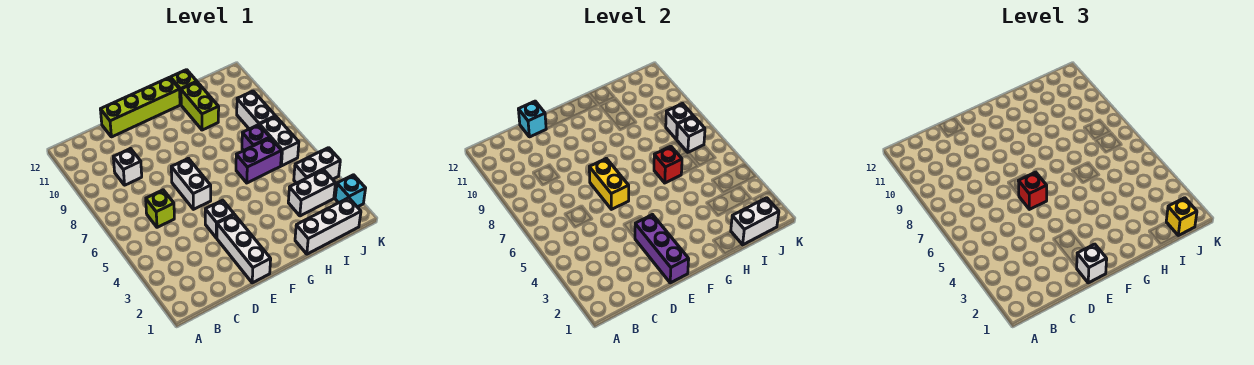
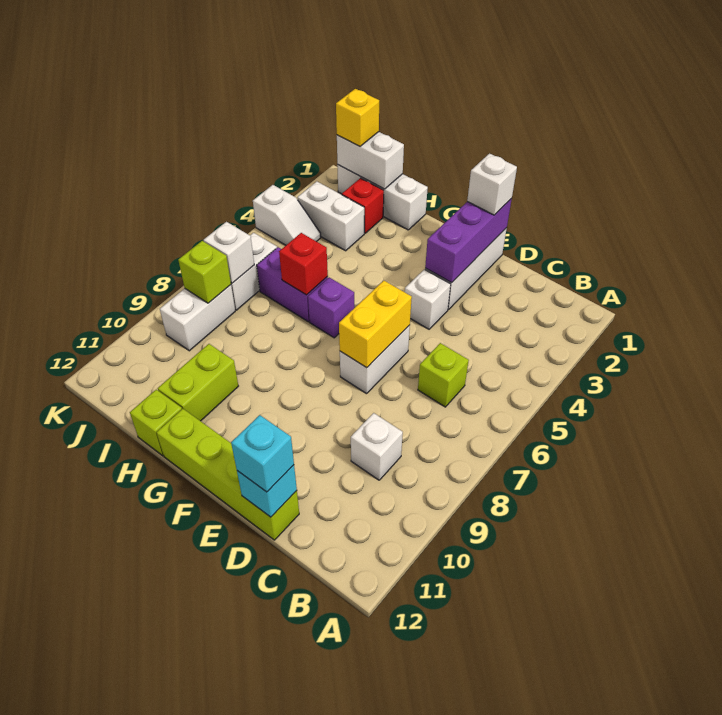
red 1x1 brick [1019,172,1047,209] -> red 1x1 brick moved to [342,178,384,233]
purple 1x1 brick [242,125,270,150] -> purple 1x1 brick moved to [308,277,354,338]
white 1x2 brick [294,148,340,183] -> white 1x2 slope [253,185,321,245]
white 1x1 brick [666,104,693,140] -> lime 1x1 brick [178,241,231,303]
cyan 1x1 brick [335,175,366,207] -> cyan 1x1 brick moved to [231,415,294,492]

